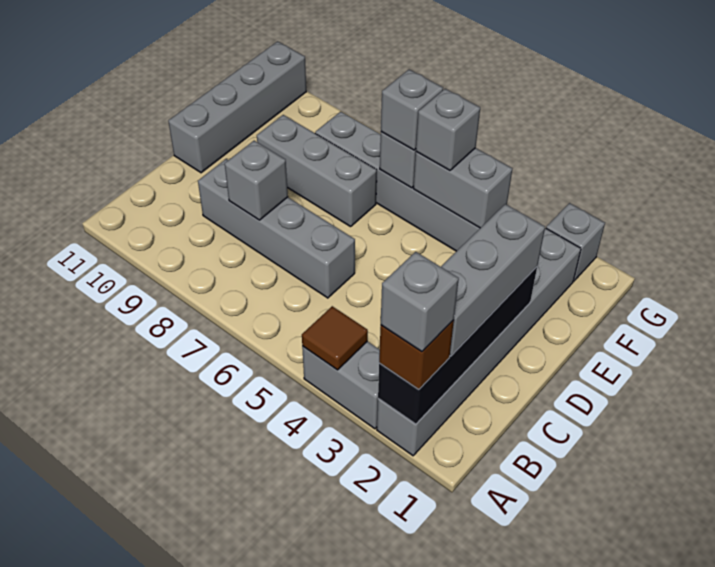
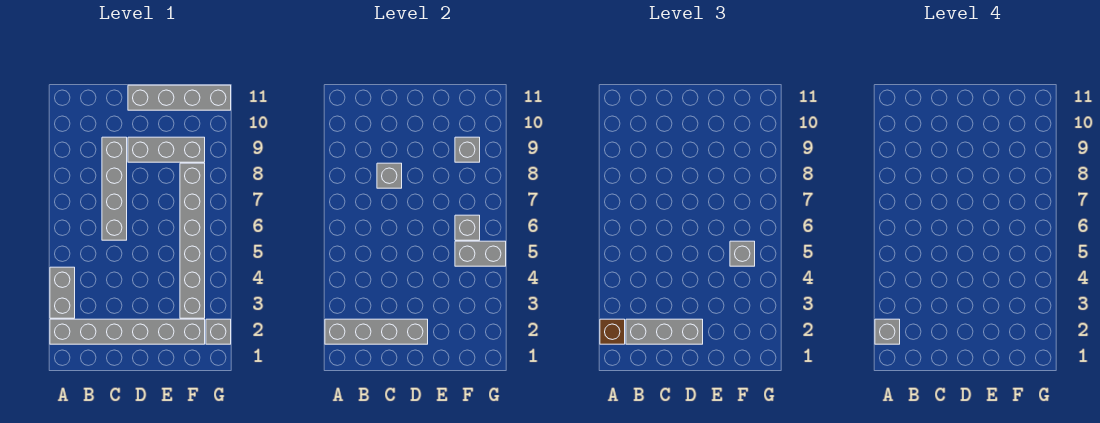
black 1x4 brick [378,267,537,424] -> grey 1x4 brick [325,319,428,344]
brown 1x1 tile [302,306,368,370] -> none
grey 1x3 brick [257,115,377,227] -> grey 1x3 brick turned to [128,137,205,162]
grey 1x2 brick [413,148,512,228] -> grey 1x2 brick turned to [455,241,506,266]
grey 1x1 brick [381,70,443,150] -> grey 1x1 brick moved to [455,137,480,162]

